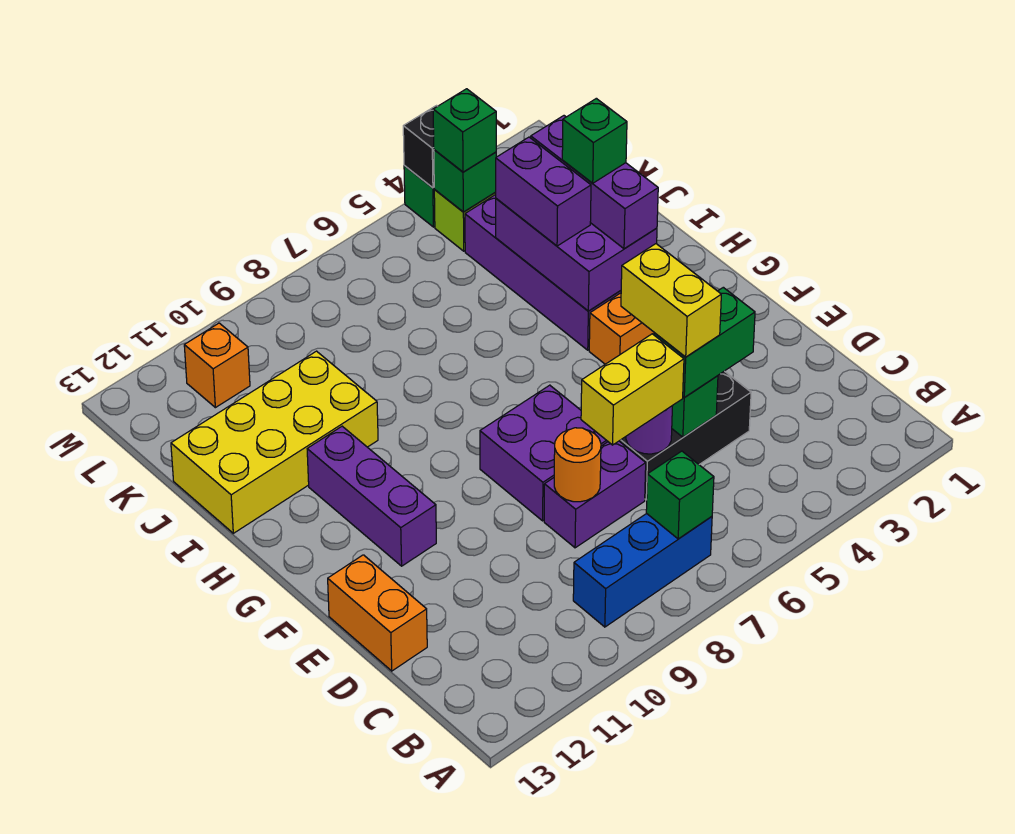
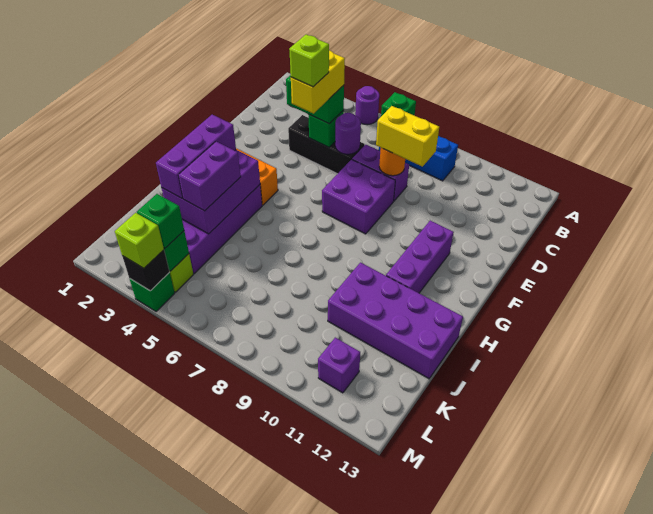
none -> purple 1x1 round brick [355,86,379,125]
yellow 1x2 brick [581,334,684,445] -> yellow 1x2 brick moved to [376,106,439,167]
orange 1x2 brick [328,555,427,671] -> none
none -> lime 1x1 brick [289,35,329,87]
green 1x1 brick [562,98,627,183] -> none
yellow 2x4 brick [171,351,378,533] -> purple 2x4 brick [328,263,463,379]
orange 1x1 brick [184,323,250,408] -> purple 1x1 brick [318,338,360,393]
none -> lime 1x1 brick [115,213,164,268]

